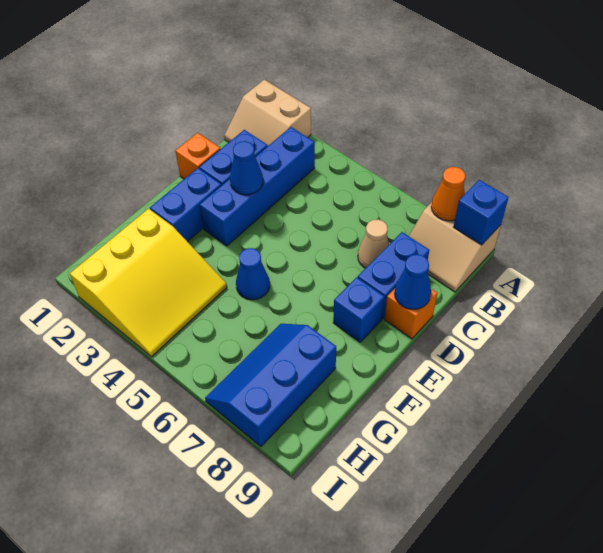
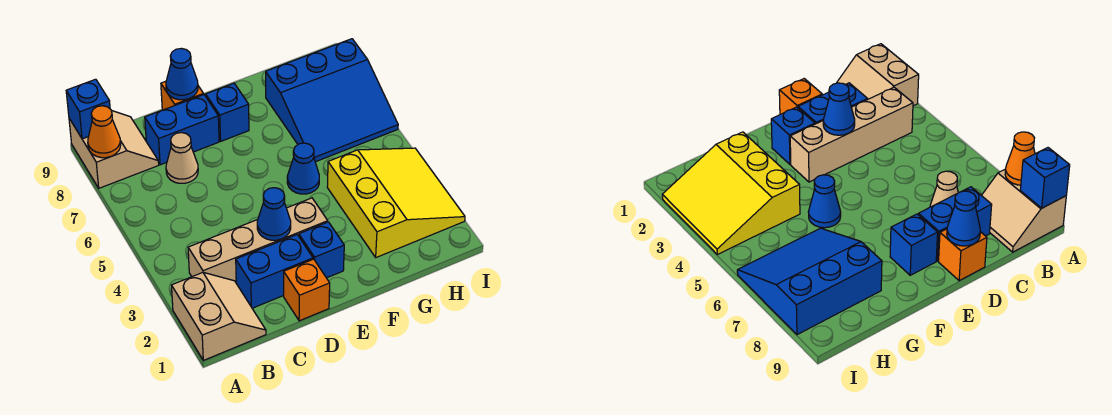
blue 1x4 brick [200,127,315,246] -> tan 1x4 brick [188,198,328,282]
blue 1x2 brick [150,168,221,242] -> blue 1x1 brick [299,222,344,278]
yellow 3x3 slope [70,209,227,357] -> yellow 3x3 slope turned to [327,148,465,257]
blue 2x3 slope [205,324,336,447] -> blue 3x3 slope [266,39,398,162]

